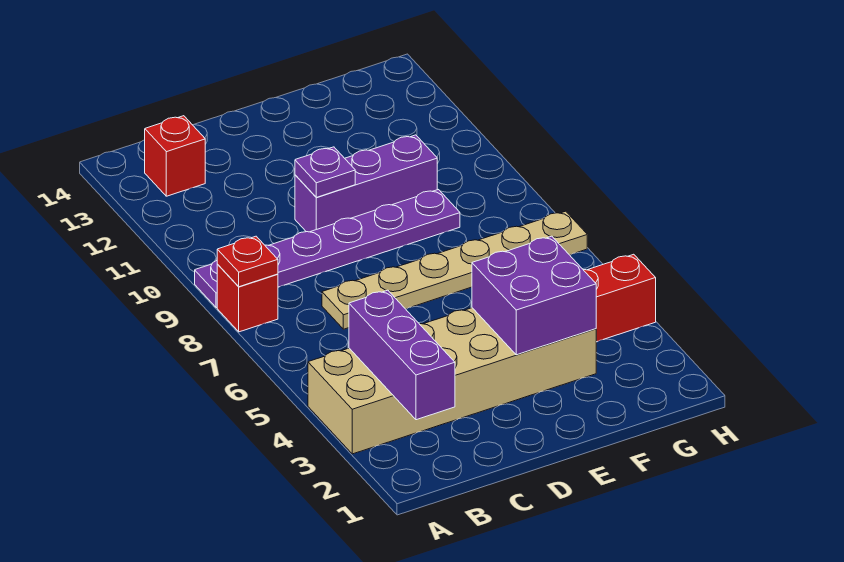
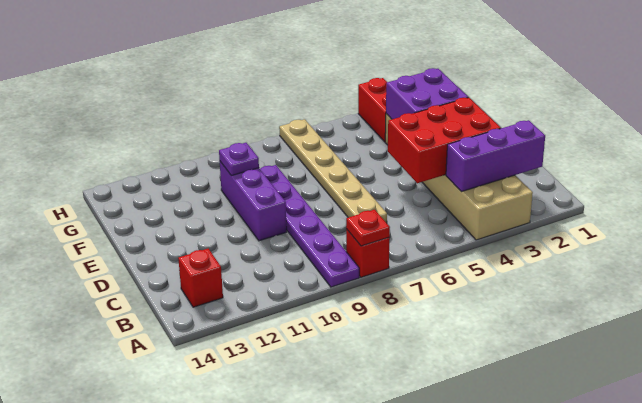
none -> red 2x3 brick [388,97,501,183]
purple 1x1 plate [295,147,355,197] -> purple 1x1 plate moved to [219,143,259,176]

